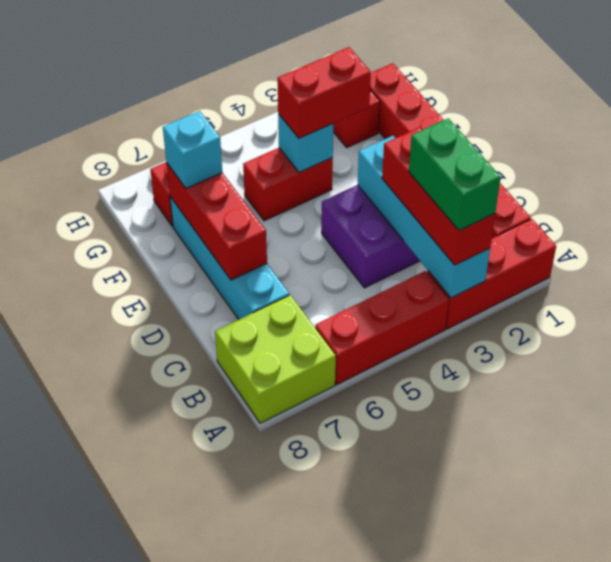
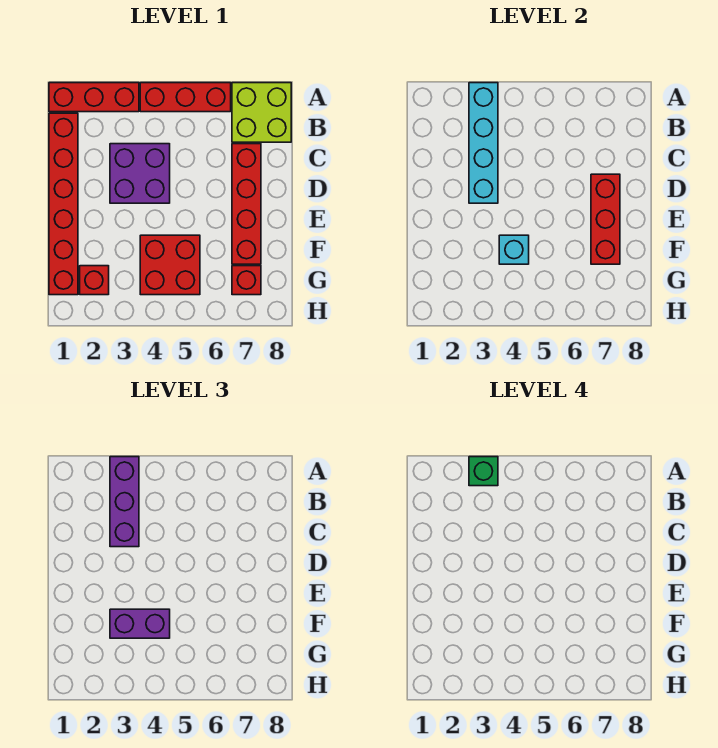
red 1x3 brick [382,127,495,265] -> purple 1x3 brick [110,457,139,547]
green 1x2 brick [409,118,501,231] -> green 1x1 brick [469,457,498,486]
cyan 1x4 brick [170,197,289,319] -> red 1x4 brick [232,144,261,264]
red 1x2 brick [278,47,371,138] -> purple 1x2 brick [110,609,170,638]
red 1x2 brick [243,148,333,221] -> red 2x2 brick [140,235,200,295]
cyan 1x1 brick [163,111,222,188] -> none

